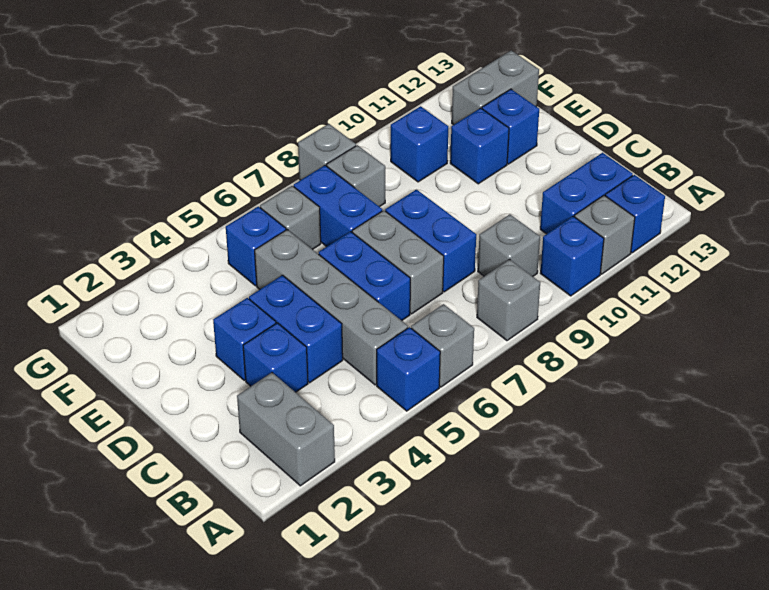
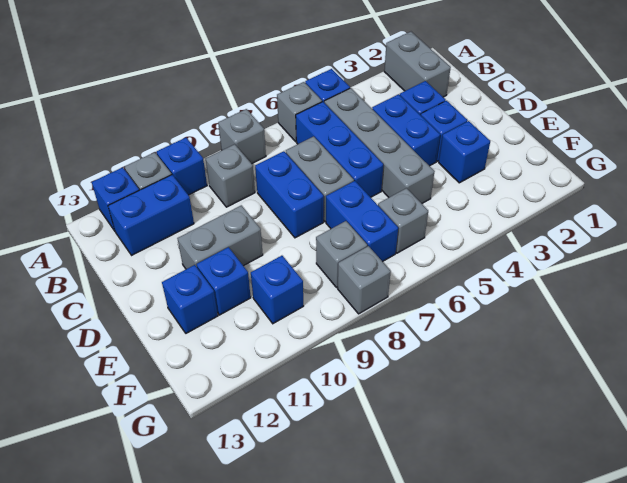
blue 1x2 brick [319,232,410,321] -> blue 1x3 brick [296,102,383,197]
blue 1x1 brick [226,206,286,286] -> blue 1x1 brick moved to [439,121,490,183]
grey 1x2 brick [452,50,539,125] -> grey 1x2 brick moved to [177,205,263,269]

